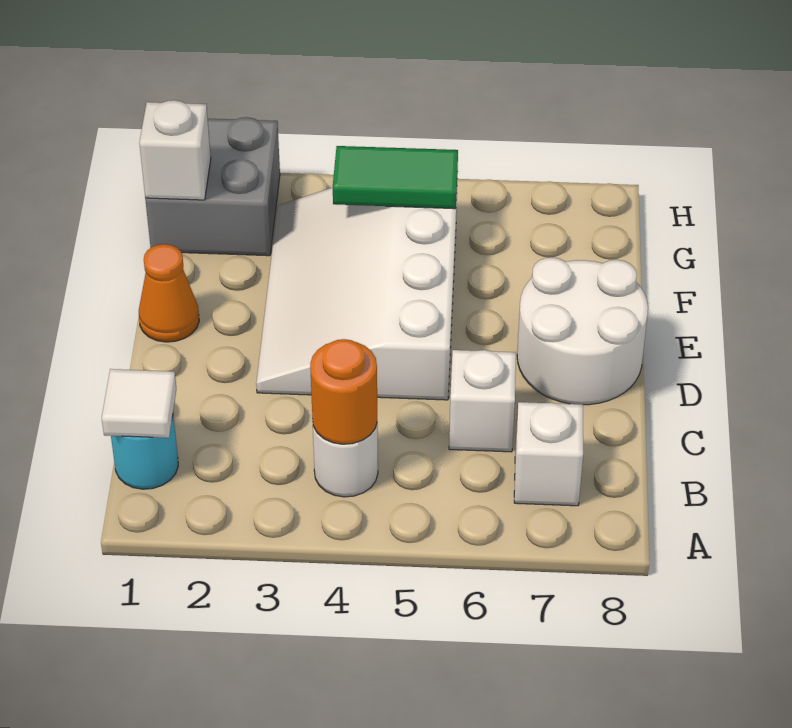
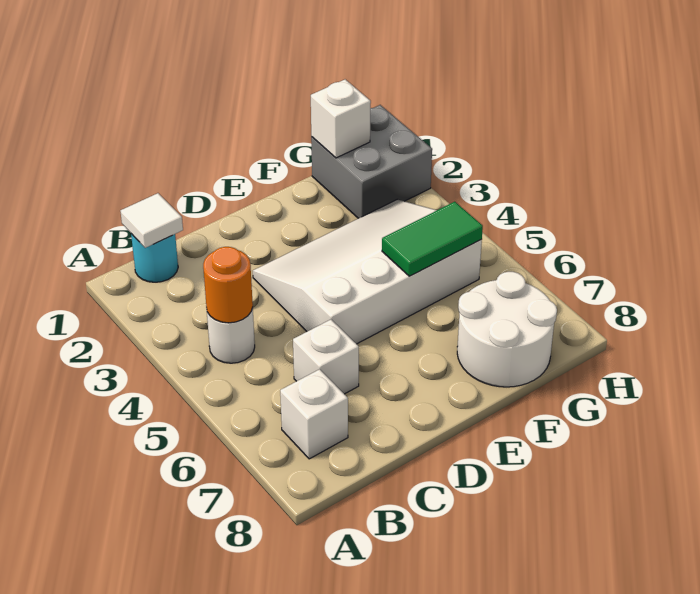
white 2x2 round brick [517,257,648,405] -> white 2x2 round brick moved to [457,272,557,387]
orange 1x1 cone [139,244,199,342] -> none
green 1x2 tile [333,146,458,209] -> green 1x2 tile turned to [382,202,483,276]

